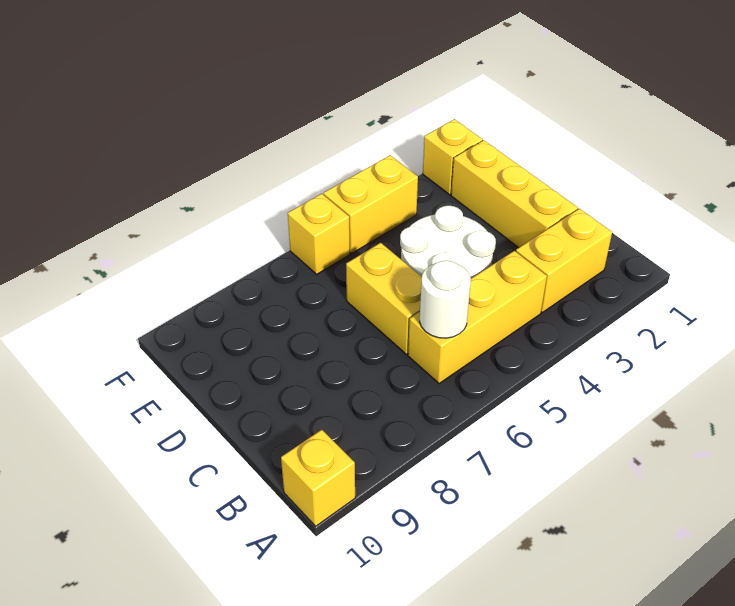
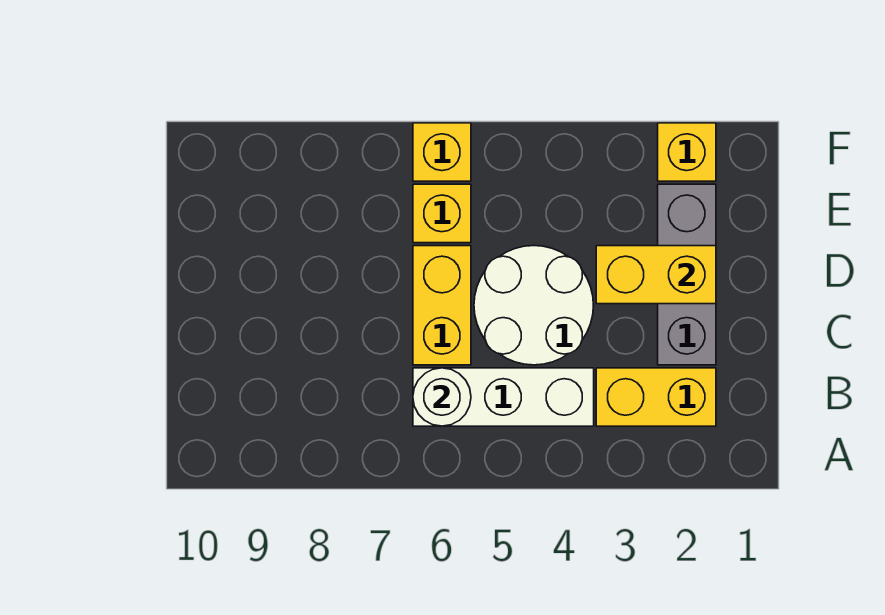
yellow 1x1 brick [281,430,355,526] -> yellow 1x1 brick moved to [413,184,471,243]
yellow 1x3 brick [408,251,547,384] -> white 1x3 brick [413,368,594,426]
yellow 1x3 brick [451,140,578,248] -> grey 1x3 brick [658,184,716,365]
yellow 1x2 brick [324,155,418,253] -> yellow 1x2 brick moved to [596,246,716,304]

